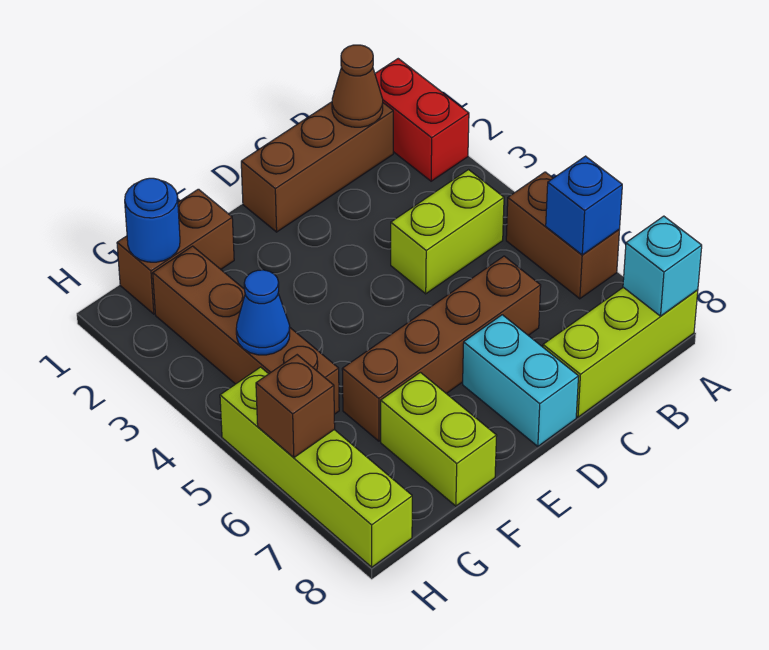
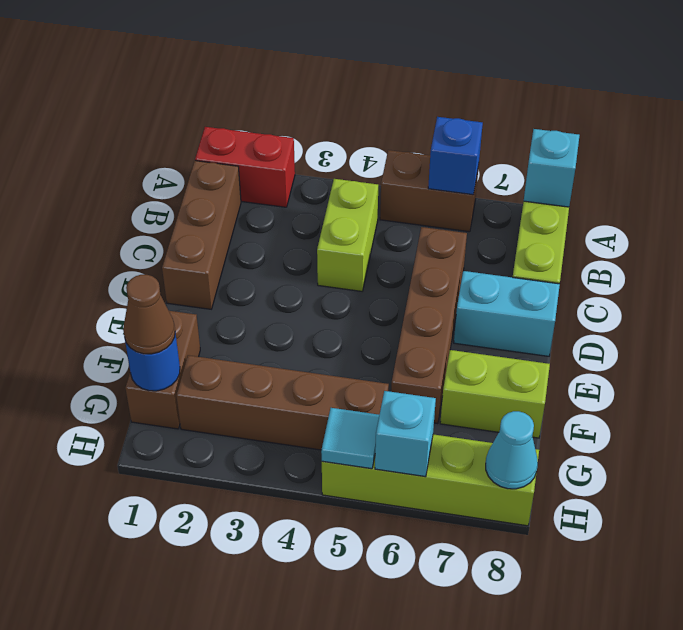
brown 1x1 cone [332,45,383,127] -> brown 1x1 cone moved to [123,275,175,354]
blue 1x1 cone [236,270,290,355] -> none
none -> cyan 1x1 tile [321,408,379,469]
brown 1x1 brick [256,355,335,458] -> cyan 1x1 brick [375,391,436,477]
none -> cyan 1x1 cone [486,411,538,489]

